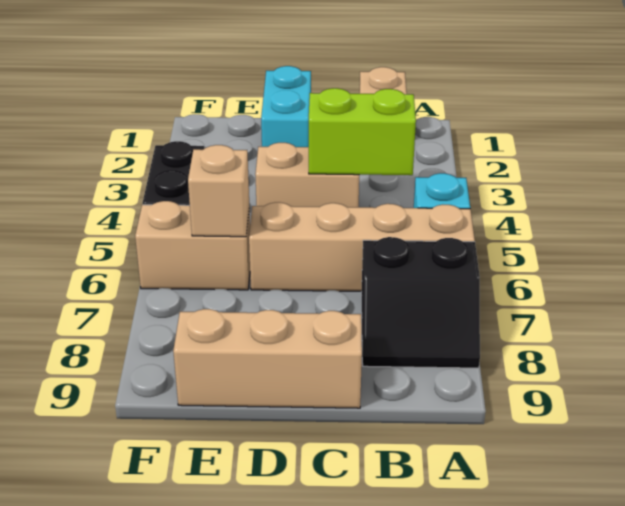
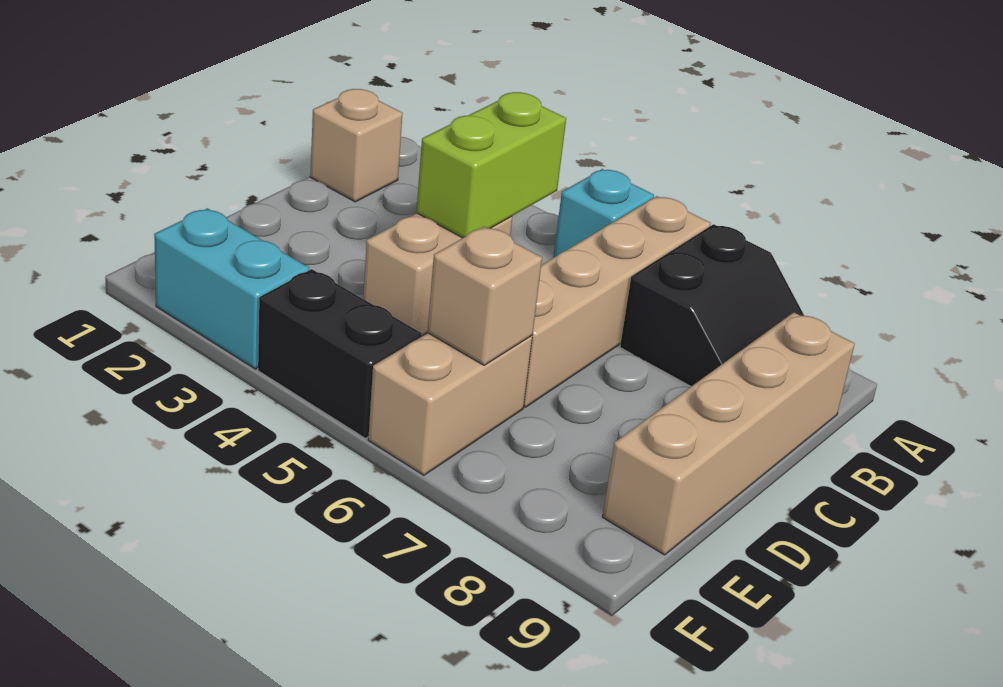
tan 1x3 brick [173,309,362,408] -> tan 1x4 brick [602,312,855,555]
cyan 1x2 brick [261,66,311,147] -> cyan 1x2 brick moved to [154,208,309,369]

